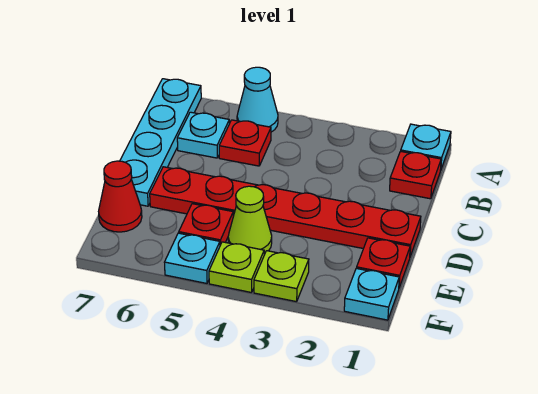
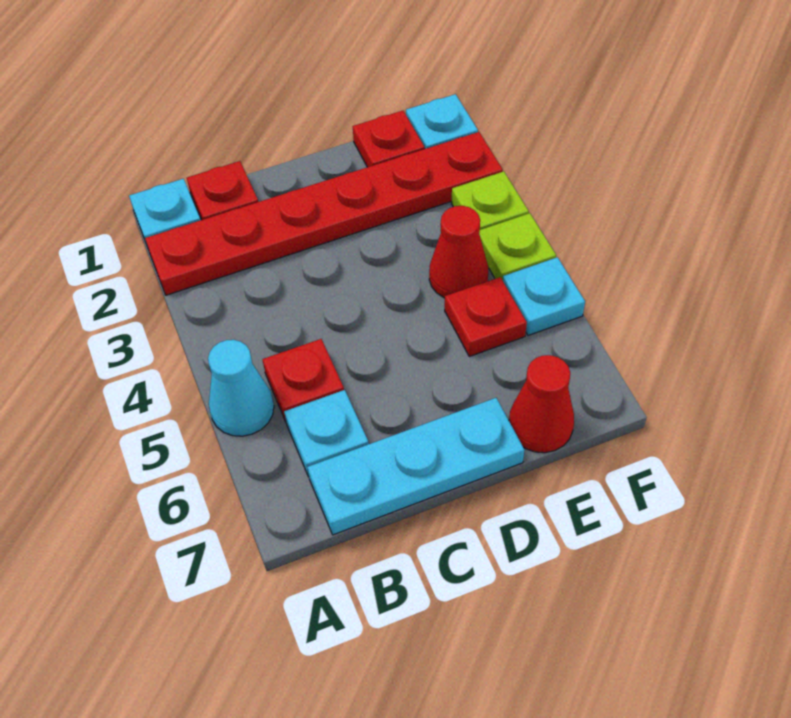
cyan 1x4 plate [120,79,201,206] -> cyan 1x3 plate [307,398,524,535]
red 1x6 plate [150,167,421,256] -> red 1x6 plate turned to [145,132,503,295]
lime 1x1 cone [228,186,272,254] -> red 1x1 cone [429,206,489,298]

